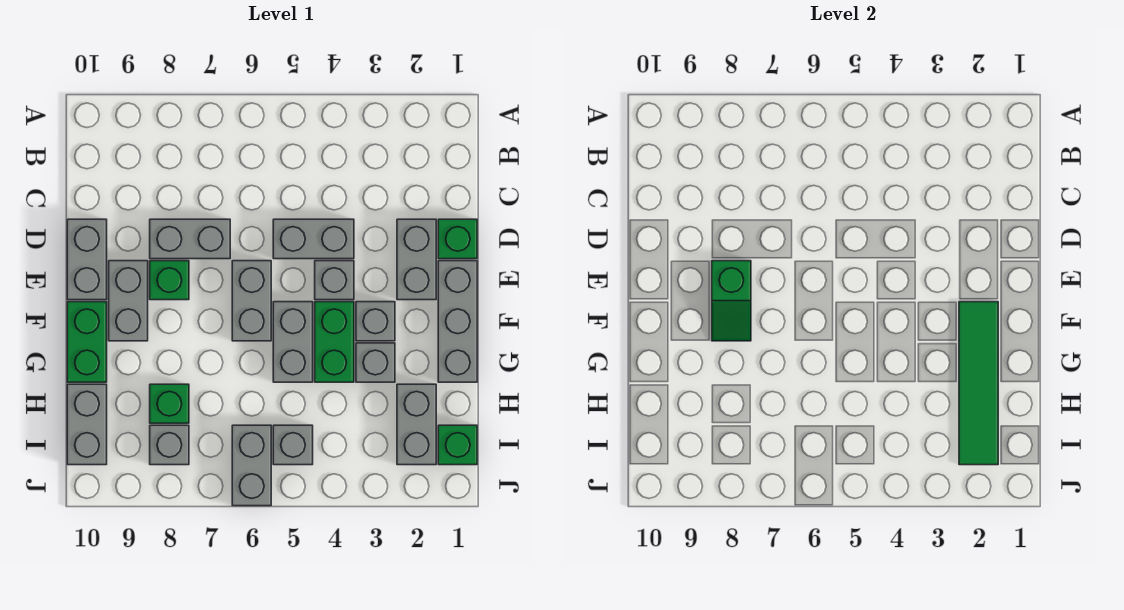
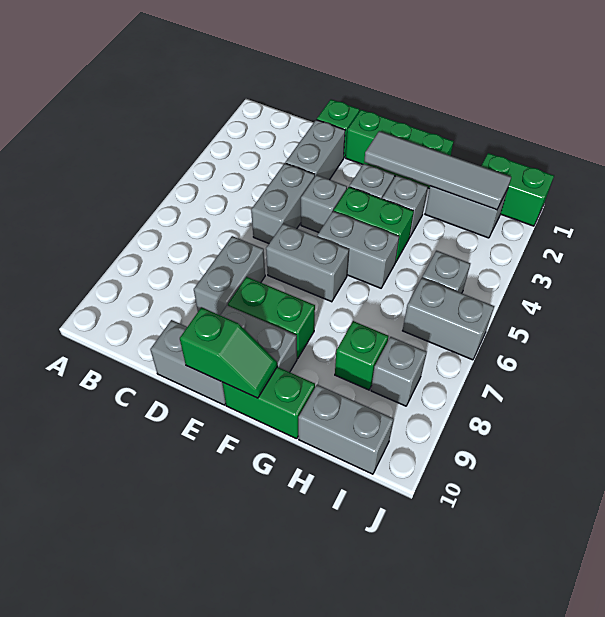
grey 1x2 brick [397,219,436,300] -> grey 1x2 brick turned to [285,120,345,180]
grey 1x3 brick [438,261,477,382] -> green 1x3 brick [346,110,454,189]
green 1x1 brick [150,261,189,300] -> green 1x2 brick [228,277,315,359]
green 1x2 slope [712,261,751,341] -> green 1x2 slope moved to [180,307,277,398]
green 1x4 tile [959,302,998,465] -> grey 1x4 tile [364,131,511,210]
green 1x1 brick [438,425,477,465] -> green 1x2 brick [481,153,554,226]

